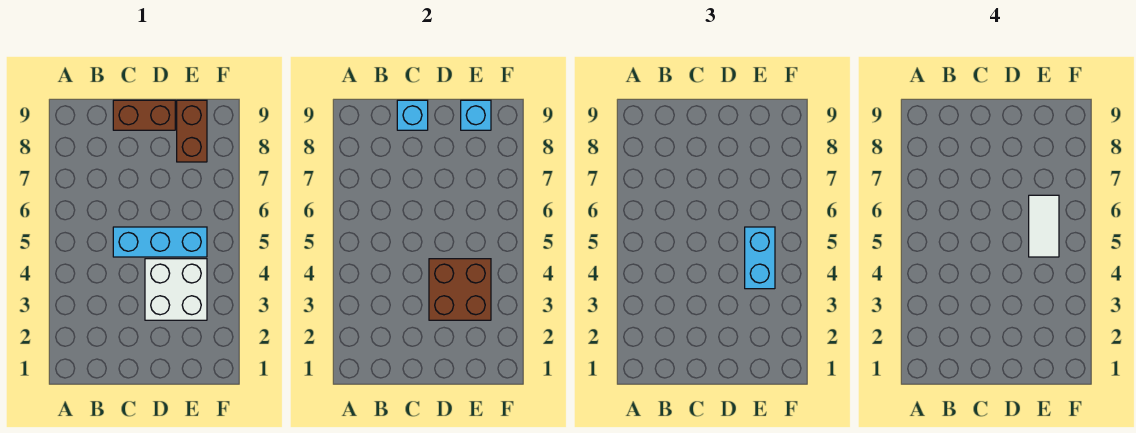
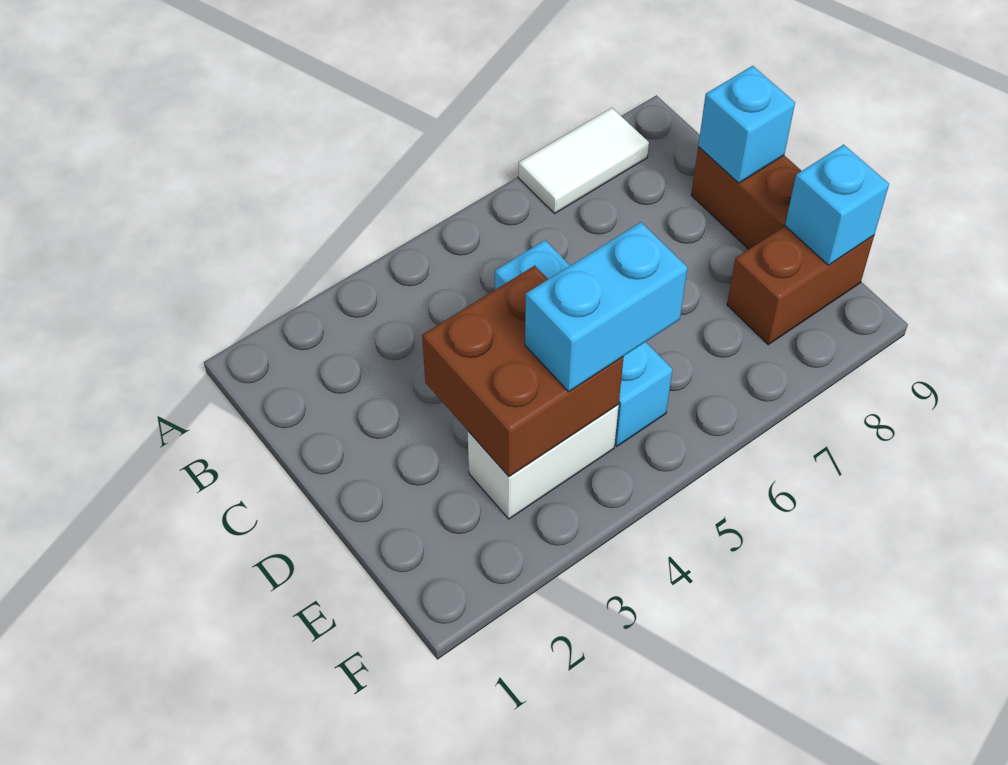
white 2x2 brick [145,259,207,320] -> white 1x2 brick [468,405,619,519]
white 1x2 tile [1029,195,1059,257] -> white 1x2 tile moved to [518,108,649,213]

